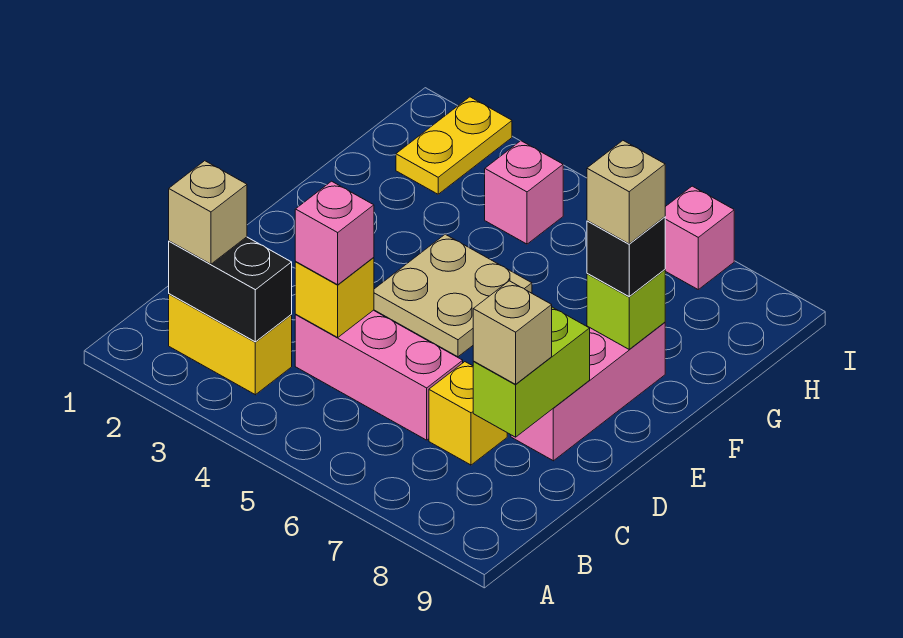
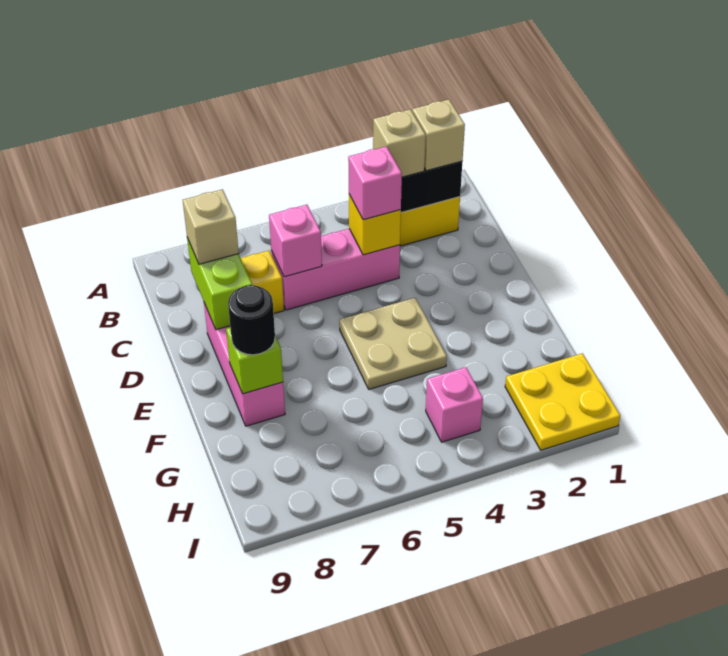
black 1x1 brick [587,217,665,297] -> black 1x1 round brick [228,285,275,355]
tan 1x1 brick [587,141,665,244] -> tan 1x1 brick moved to [373,109,426,177]
yellow 1x2 plate [396,97,512,194] -> yellow 2x2 plate [505,353,620,450]
pink 1x1 brick [665,186,734,289] -> pink 1x1 brick moved to [269,205,322,277]

